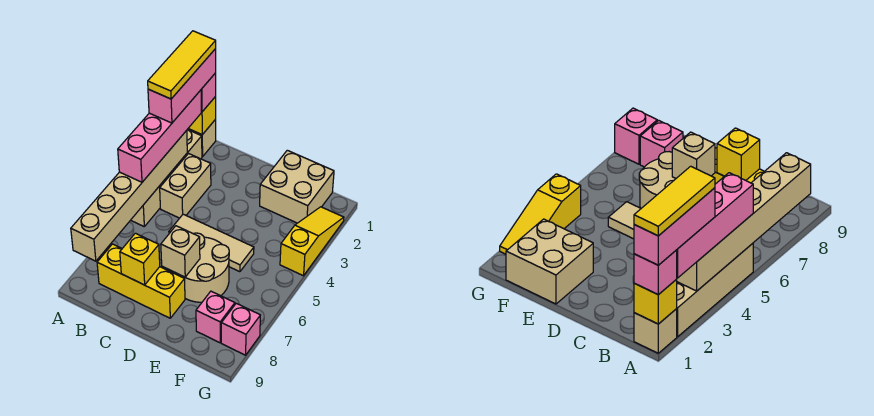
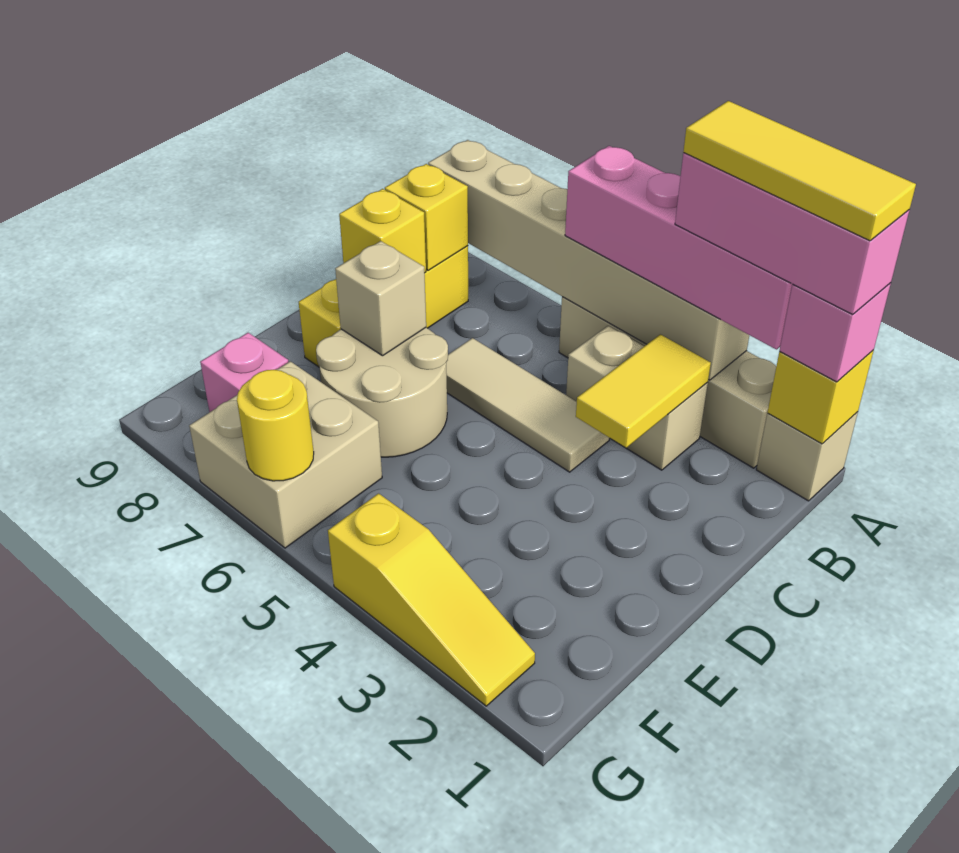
none -> yellow 1x2 tile [576,334,711,448]
none -> yellow 1x1 brick [385,164,468,270]
tan 1x3 tile [169,214,254,272] -> tan 1x3 tile turned to [446,338,610,472]
tan 2x2 brick [260,150,334,223] -> tan 2x2 brick moved to [189,361,382,548]
none -> yellow 1x1 round brick [237,370,314,481]
pink 1x1 brick [221,303,260,355] -> none

